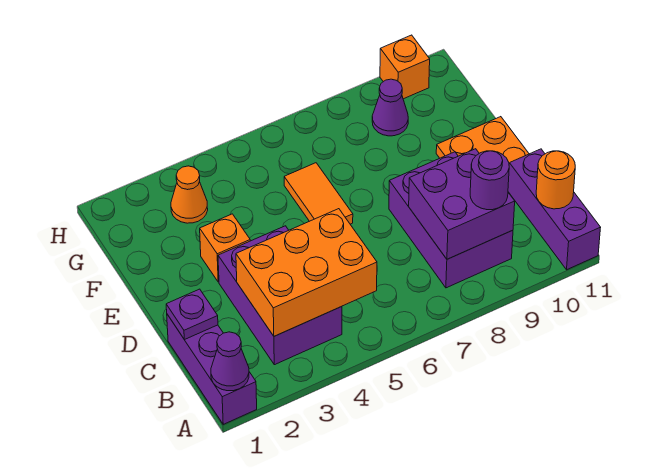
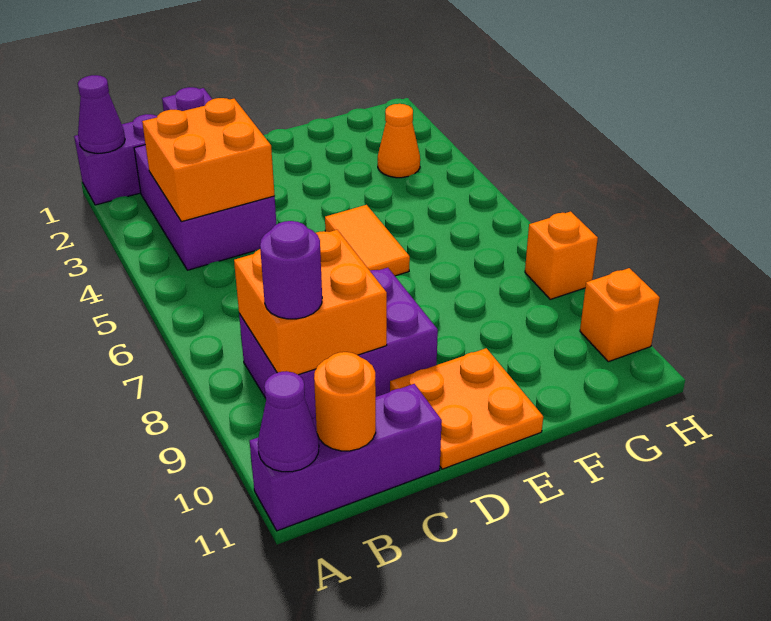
purple 2x3 brick [218,226,342,365] -> purple 2x3 brick turned to [134,145,276,270]
orange 2x3 brick [236,209,377,336] -> orange 2x2 brick [142,98,275,222]
purple 2x2 brick [409,149,515,259] -> orange 2x2 brick [234,230,387,375]
orange 1x1 brick [200,214,250,282] -> orange 1x1 brick moved to [525,211,598,299]
orange 1x2 tile [284,163,353,224] -> orange 1x2 tile turned to [325,205,410,276]
purple 1x1 cone [372,79,408,136] -> purple 1x1 cone moved to [258,371,319,472]

